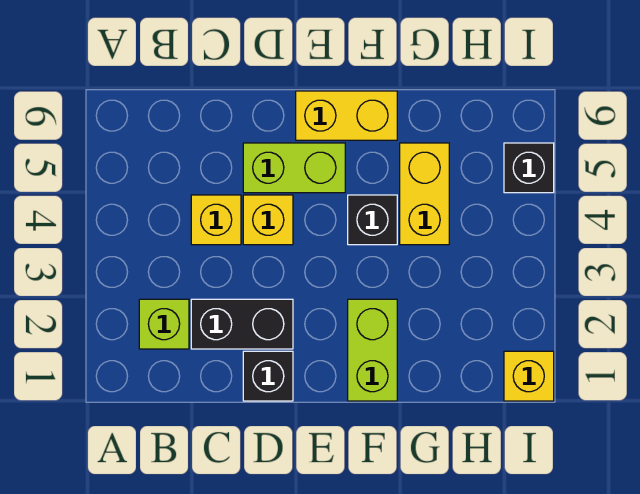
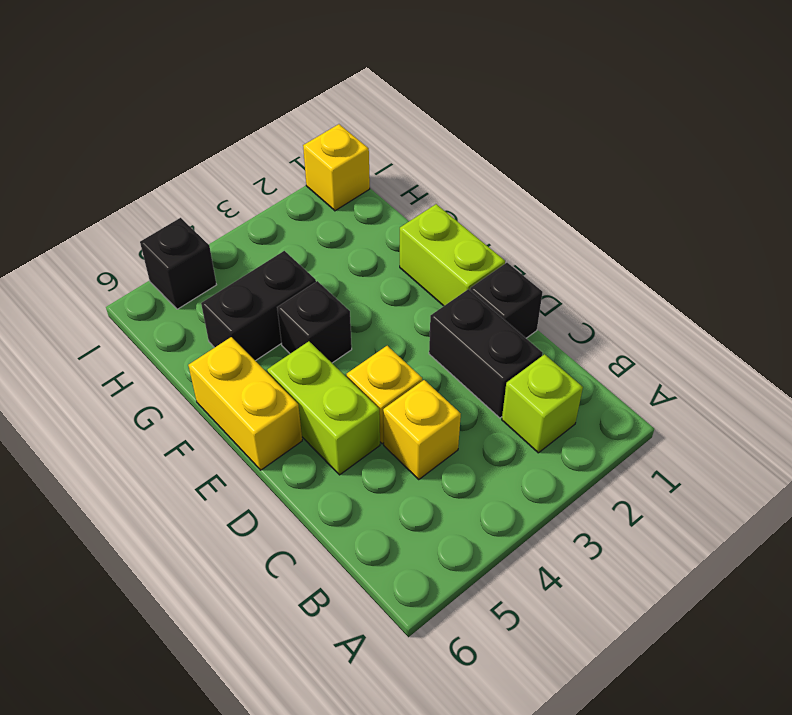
lime 1x2 brick [348,299,397,401] -> lime 1x2 brick turned to [400,204,505,306]
yellow 1x2 brick [400,143,449,245] -> black 1x2 brick [201,251,316,361]

